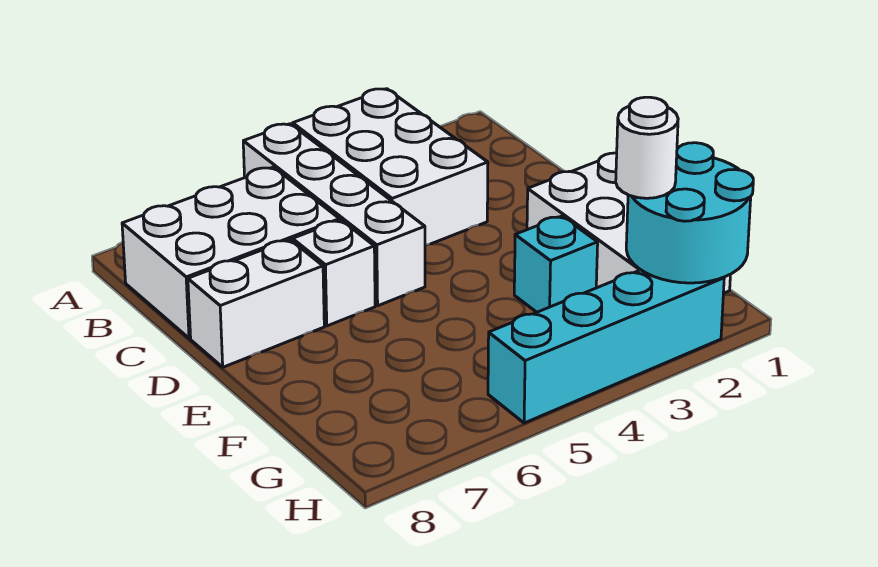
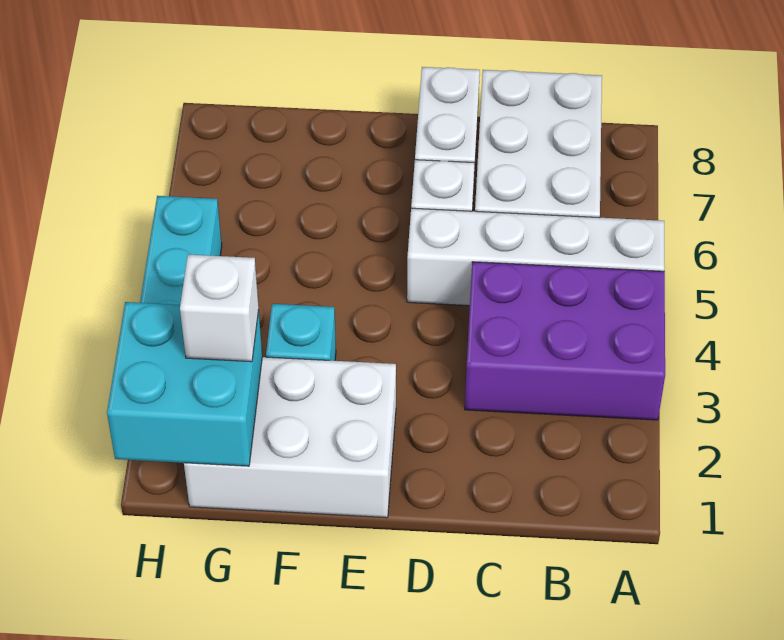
white 2x3 brick [293,89,488,245] -> purple 2x3 brick [465,262,665,420]
cyan 2x2 round brick [626,143,753,283] -> cyan 2x2 brick [107,302,262,466]
white 1x1 round brick [616,97,678,198] -> white 1x1 brick [180,255,259,362]

